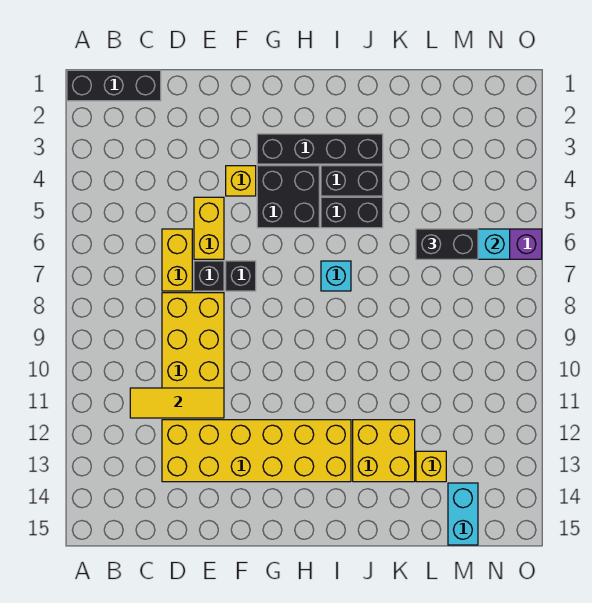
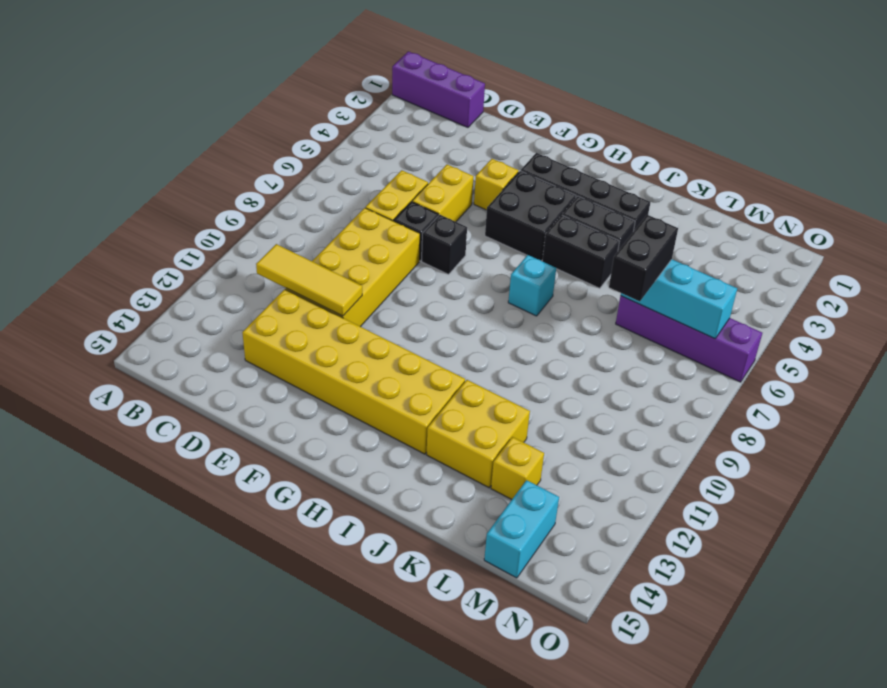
black 1x3 brick [67,70,161,101] -> purple 1x3 brick [392,51,485,127]
black 1x2 brick [416,229,478,259] -> black 1x2 brick turned to [609,215,678,301]

